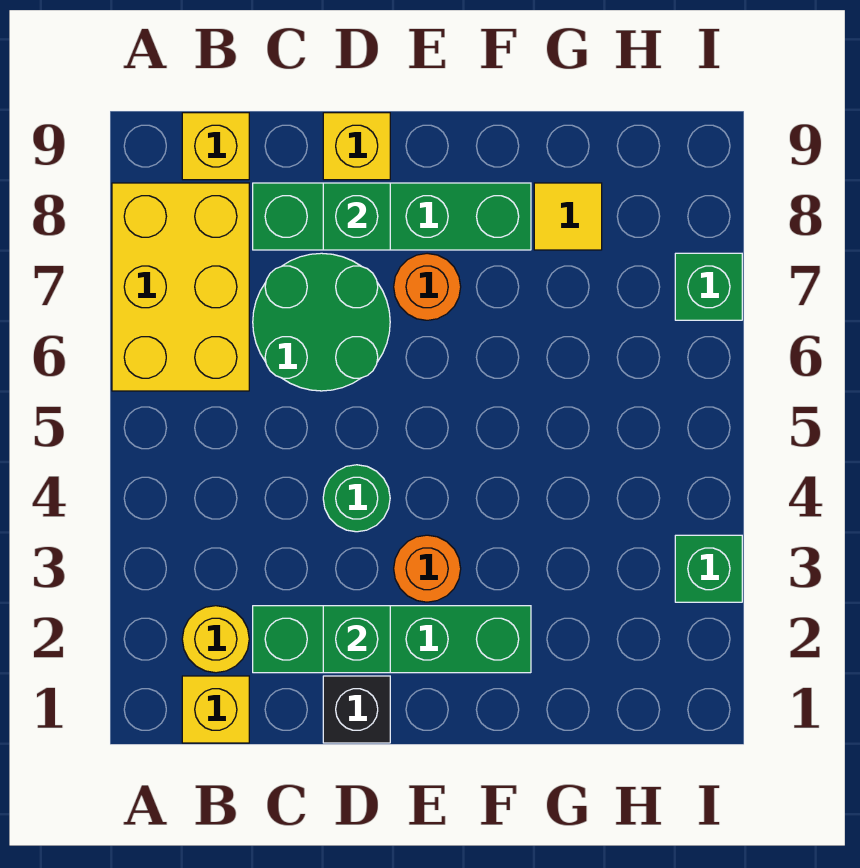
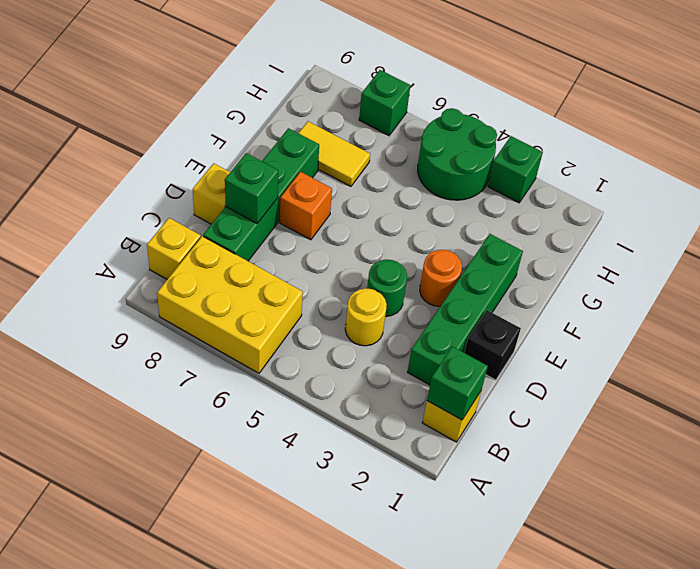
yellow 1x1 round brick [182,606,249,673] -> yellow 1x1 round brick moved to [345,288,387,346]
green 2x2 round brick [253,253,390,391] -> green 2x2 round brick moved to [418,108,497,200]
green 1x1 brick [323,606,390,673] -> green 1x1 brick moved to [427,346,488,420]
orange 1x1 round brick [394,253,461,320] -> orange 1x1 brick [280,172,332,240]
yellow 1x1 tile [534,183,602,250] -> yellow 1x2 tile [299,121,370,187]

